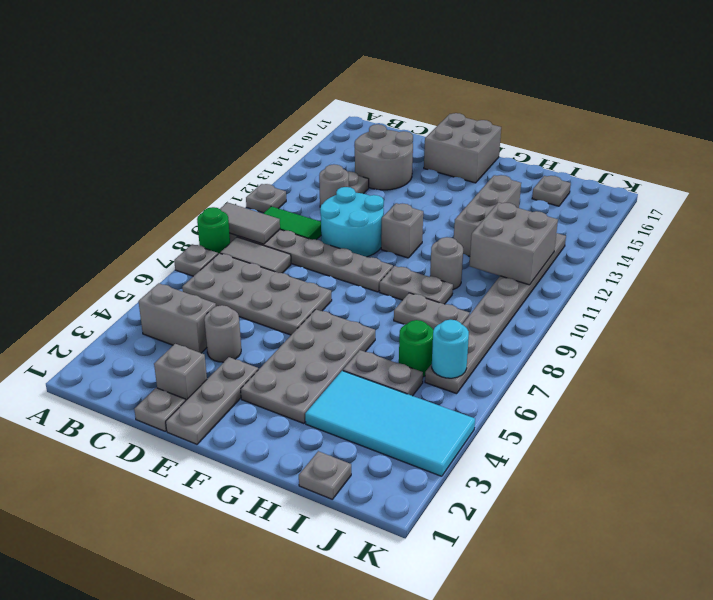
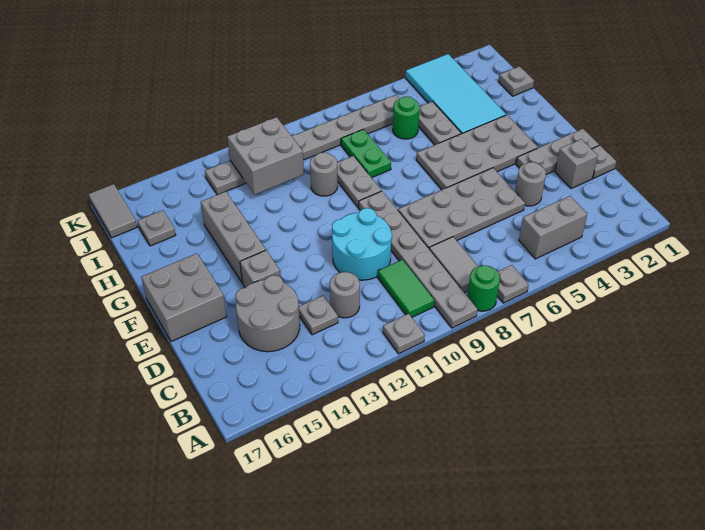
grey 1x2 tile [220,203,280,244] -> grey 1x2 tile moved to [89,184,137,238]
grey 1x2 brick [138,283,216,353] -> grey 1x2 brick turned to [519,196,587,259]
grey 2x4 plate [182,253,332,335] -> grey 2x4 plate turned to [398,168,525,248]
grey 1x1 brick [381,203,423,258] -> grey 1x1 brick moved to [240,250,280,287]
grey 1x2 plate [394,293,470,330] -> green 1x2 plate [341,129,391,178]
grey 1x3 brick [454,175,521,256] -> grey 1x3 brick turned to [201,192,266,283]
cyan 1x1 round brick [432,320,469,378] -> none

